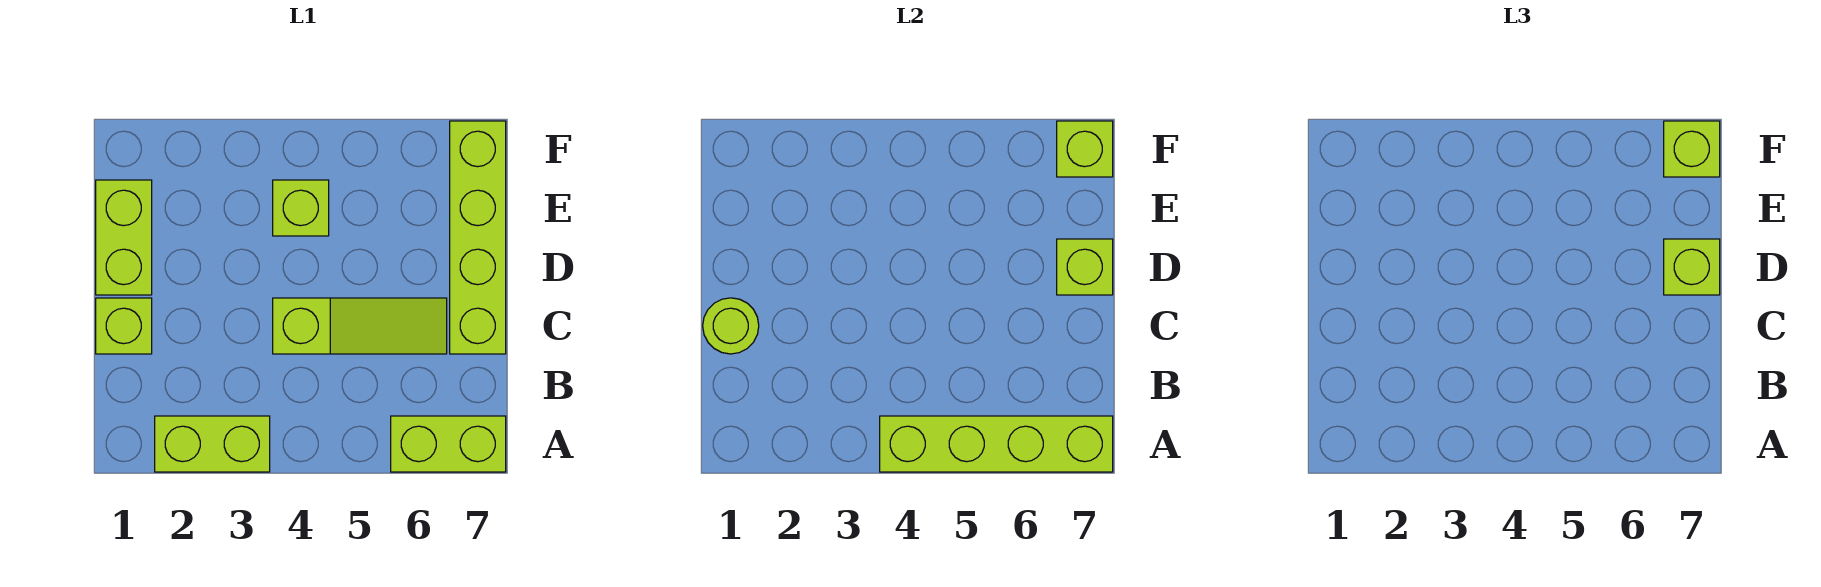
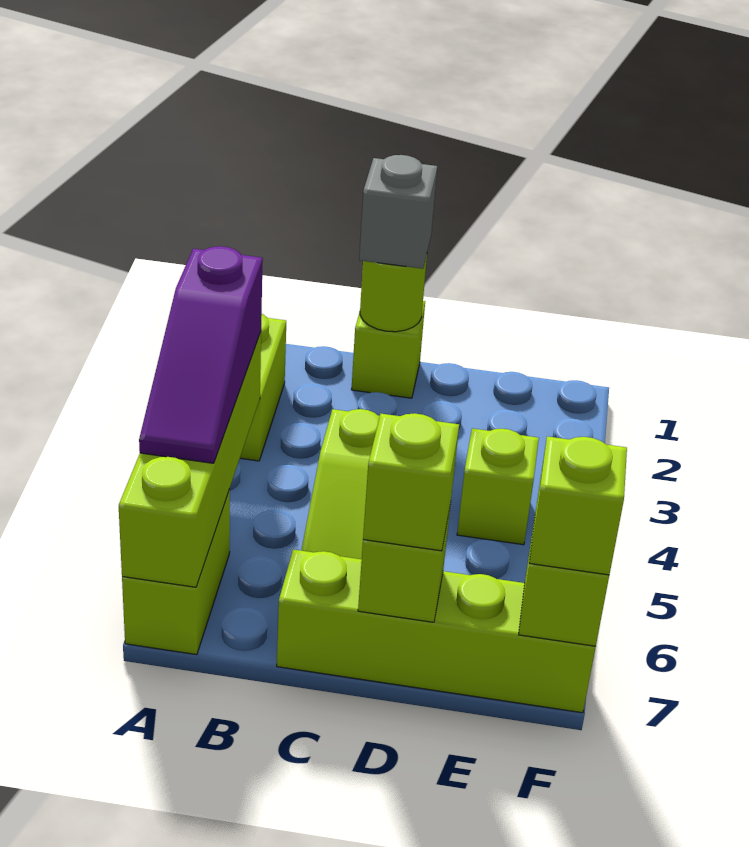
none -> purple 1x3 slope [139,246,263,463]
none -> grey 1x1 brick [359,155,437,269]
lime 1x2 brick [96,180,152,295] -> none

